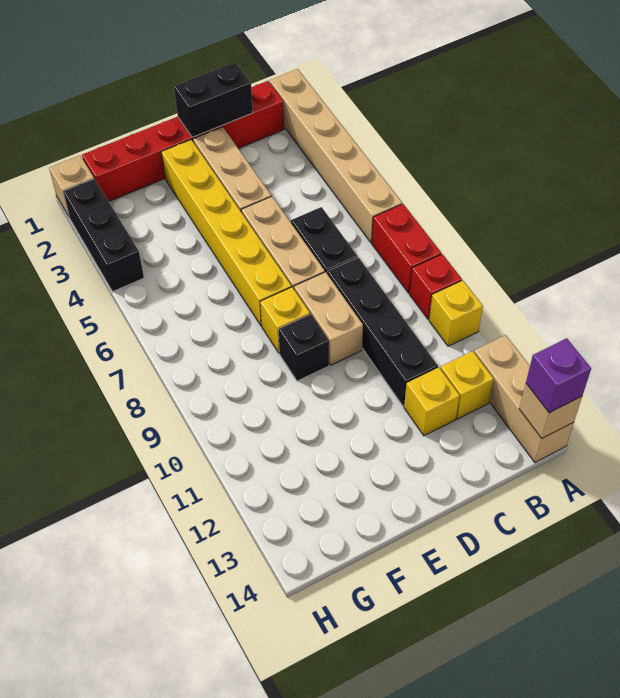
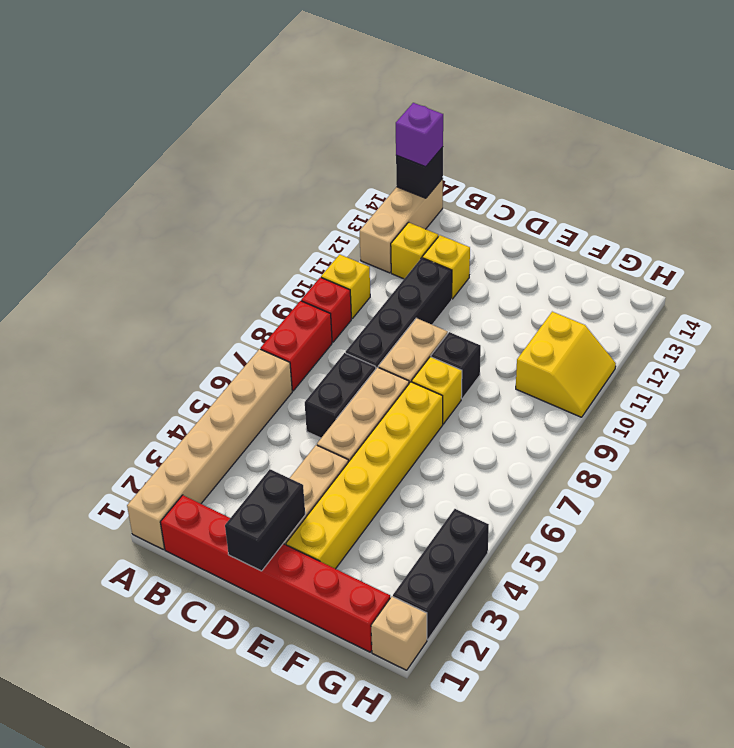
tan 1x1 brick [519,384,582,438] -> black 1x1 brick [396,147,443,198]
black 1x2 brick [174,62,253,137] -> black 1x2 brick turned to [225,469,305,571]
none -> yellow 2x2 slope [516,312,616,417]

